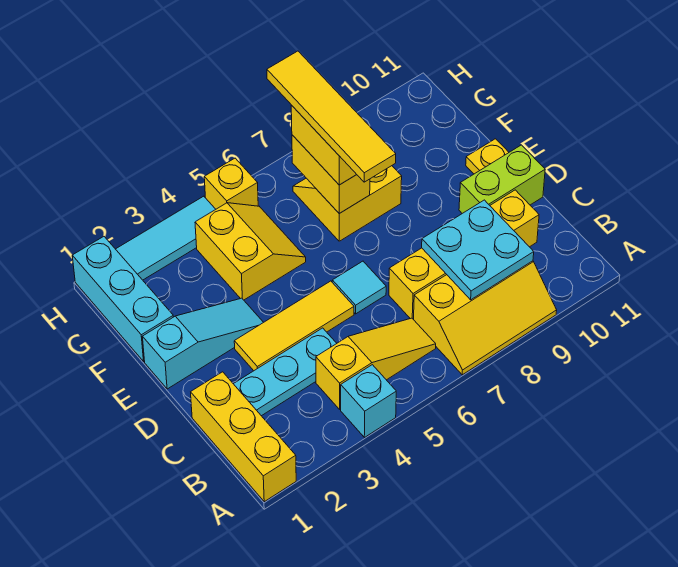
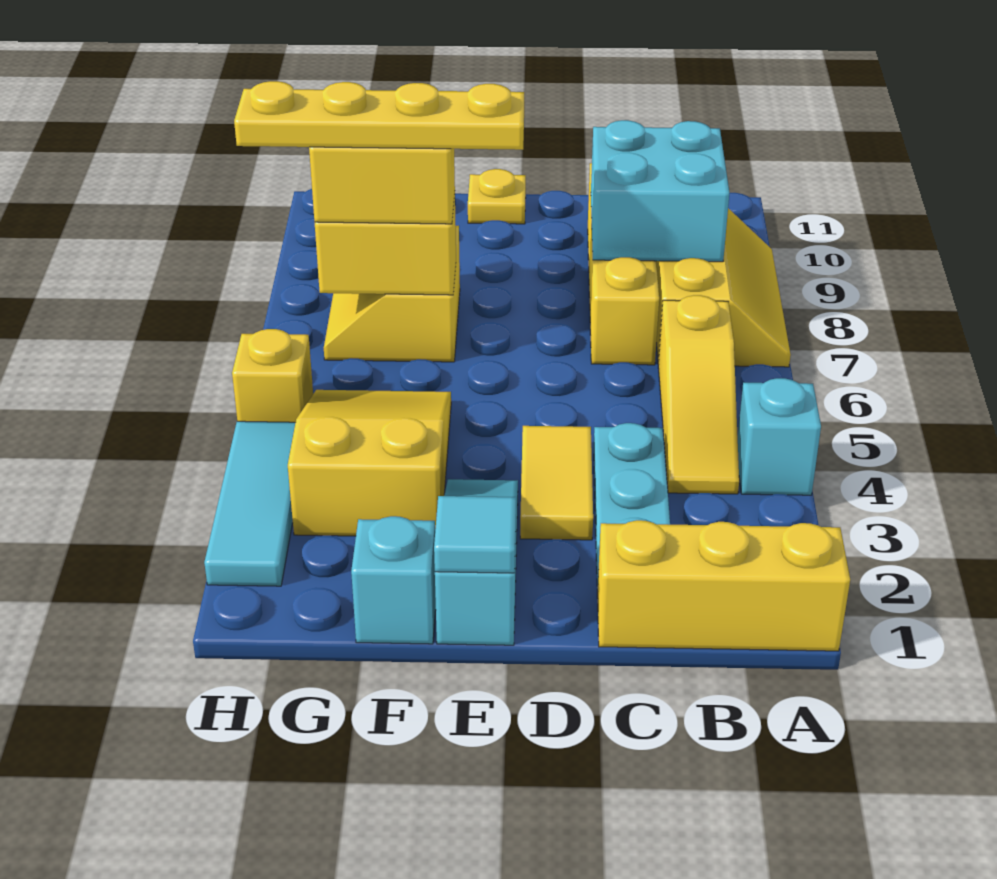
yellow 1x3 slope [316,318,436,409] -> yellow 1x3 slope turned to [658,295,739,494]
cyan 2x2 plate [422,200,534,300] -> cyan 2x2 brick [591,120,729,262]
yellow 1x3 tile [234,281,354,371] -> yellow 1x2 tile [520,426,593,540]
cyan 1x1 tile [332,261,386,314] -> cyan 1x1 tile moved to [434,496,516,573]
lime 1x2 brick [459,145,545,213] -> none
yellow 1x4 tile [267,51,396,182] -> yellow 1x4 plate [234,81,524,150]
cyan 1x3 brick [72,237,173,361] -> cyan 1x1 brick [351,516,436,644]
yellow 2x2 slope [195,203,306,300] -> yellow 2x3 slope [288,390,451,536]

